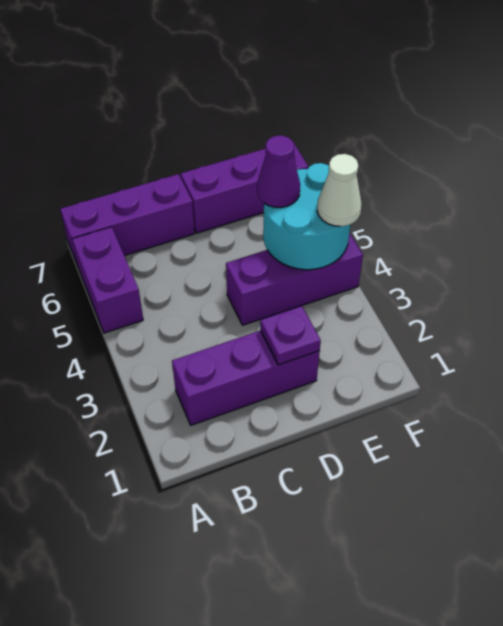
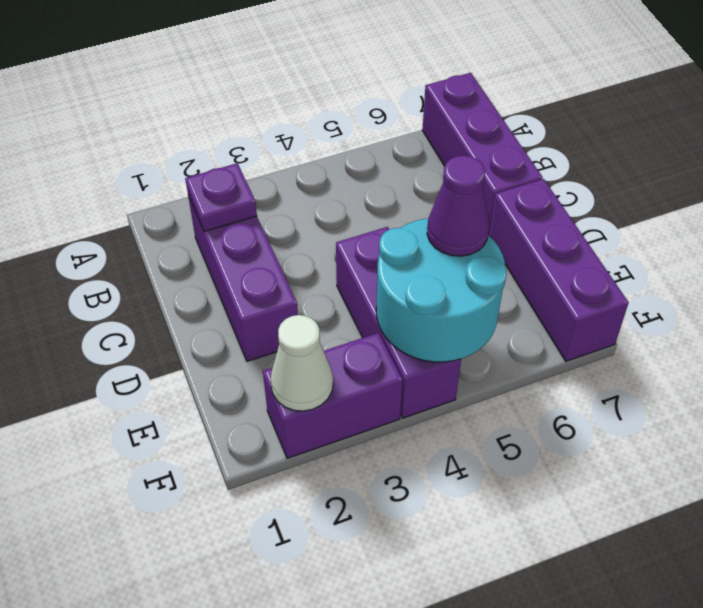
purple 1x2 brick [72,227,143,333] -> purple 1x2 brick moved to [263,333,403,458]
purple 1x1 plate [260,306,321,365] -> purple 1x1 plate moved to [185,163,257,232]
white 1x1 cone [317,154,361,226] -> white 1x1 cone moved to [270,315,333,411]

